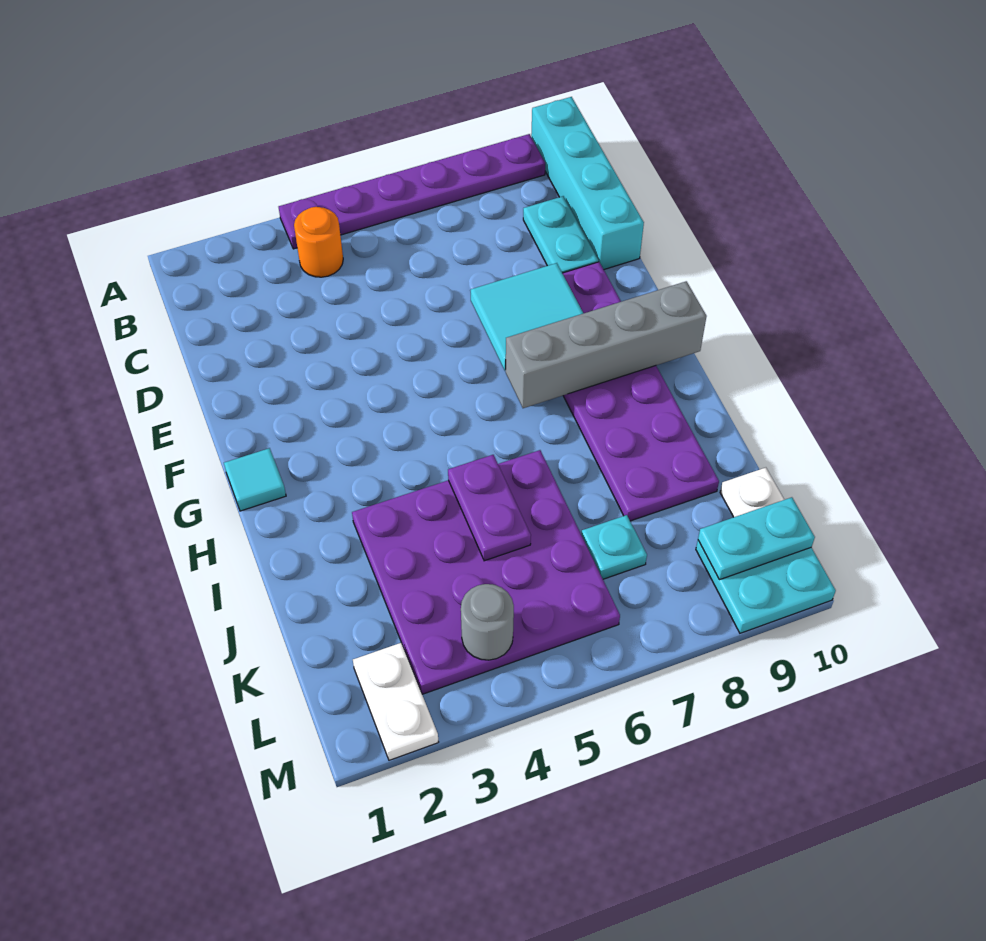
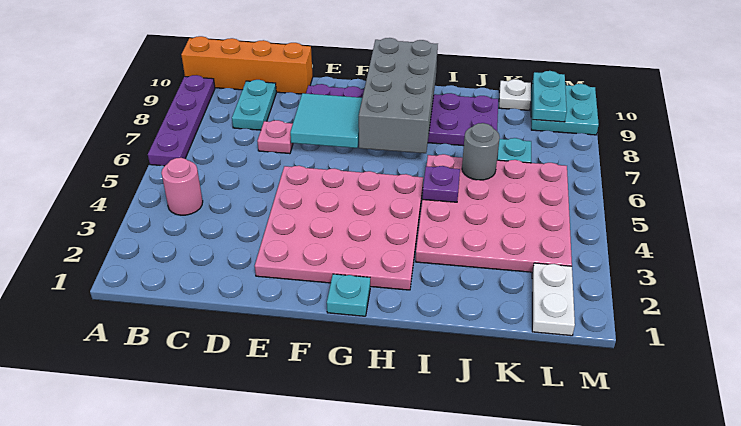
purple 1x6 plate [279,134,545,249] -> purple 1x4 plate [148,75,215,166]
cyan 1x4 brick [531,97,644,269] -> orange 1x4 brick [181,36,313,94]
orange 1x1 round brick [294,207,343,277] -> pink 1x1 round brick [162,158,203,215]
cyan 1x2 plate [523,196,598,273] -> cyan 1x2 plate turned to [232,80,276,130]
none -> pink 1x1 plate [257,120,293,154]
none -> pink 4x4 plate [255,166,423,290]
cyan 1x1 tile [224,448,286,511] -> cyan 1x1 plate [327,274,370,316]
grey 1x4 brick [506,281,707,408] -> grey 2x4 brick [359,38,438,153]
purple 4x4 plate [352,450,620,694] -> pink 4x4 plate [416,154,572,272]
purple 1x2 plate [448,455,531,561] -> purple 1x1 plate [422,166,460,202]
white 1x2 plate [353,643,438,760] -> white 1x2 plate turned to [532,263,575,336]
grey 1x1 round brick [461,584,514,660] -> grey 1x1 round brick moved to [462,123,500,180]

